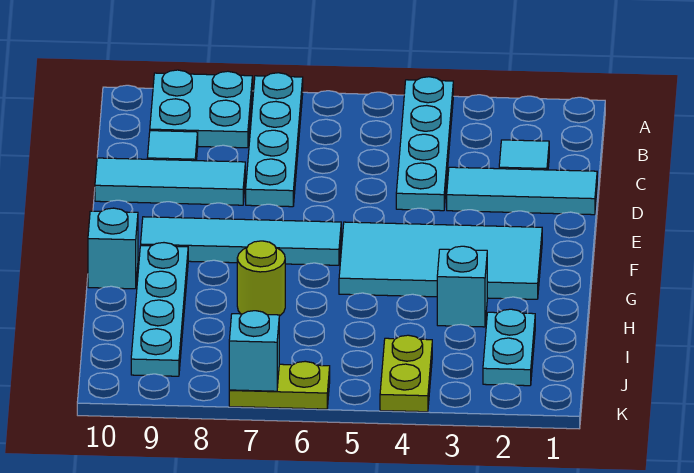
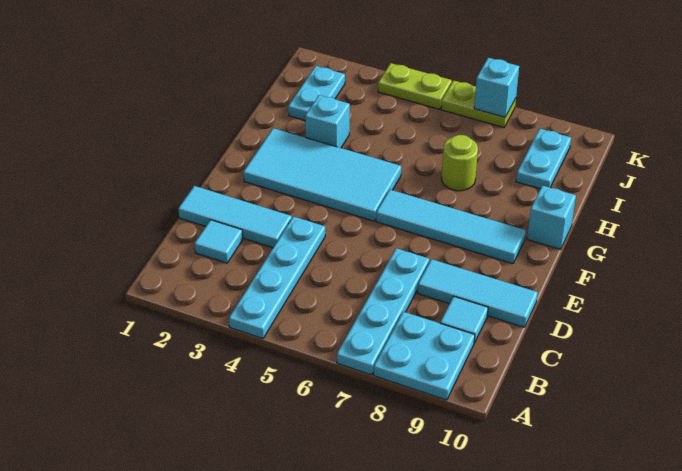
cyan 1x4 plate [131,243,188,376] -> cyan 1x2 plate [516,129,571,189]
lime 1x2 plate [380,335,432,412] -> lime 1x2 plate turned to [378,63,452,109]

